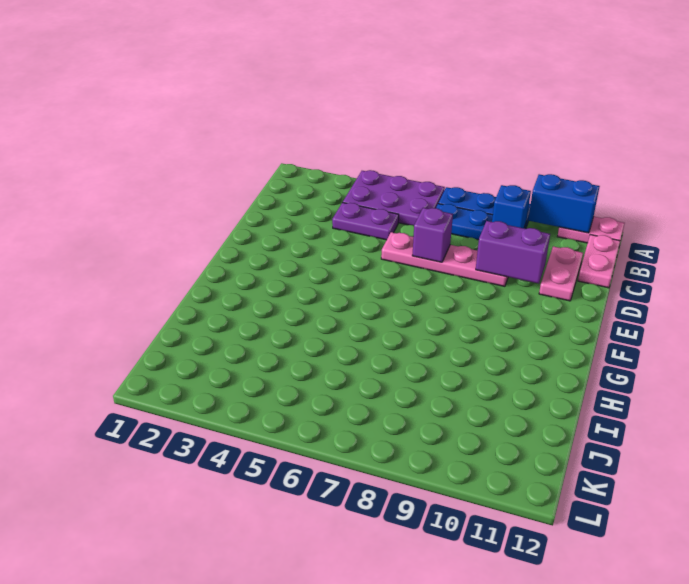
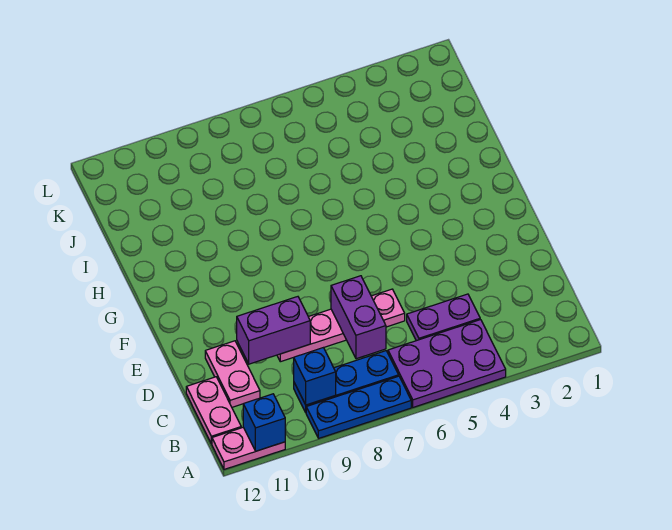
blue 1x2 brick [528,174,600,233] -> blue 1x1 brick [243,394,285,451]
purple 1x1 brick [412,208,453,262] -> purple 1x2 brick [331,276,386,359]

